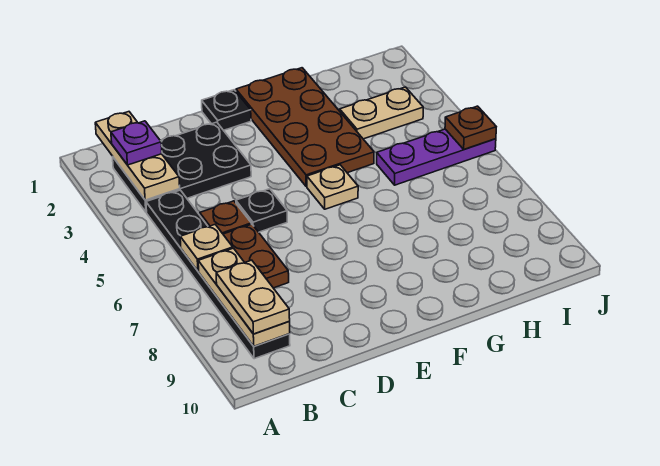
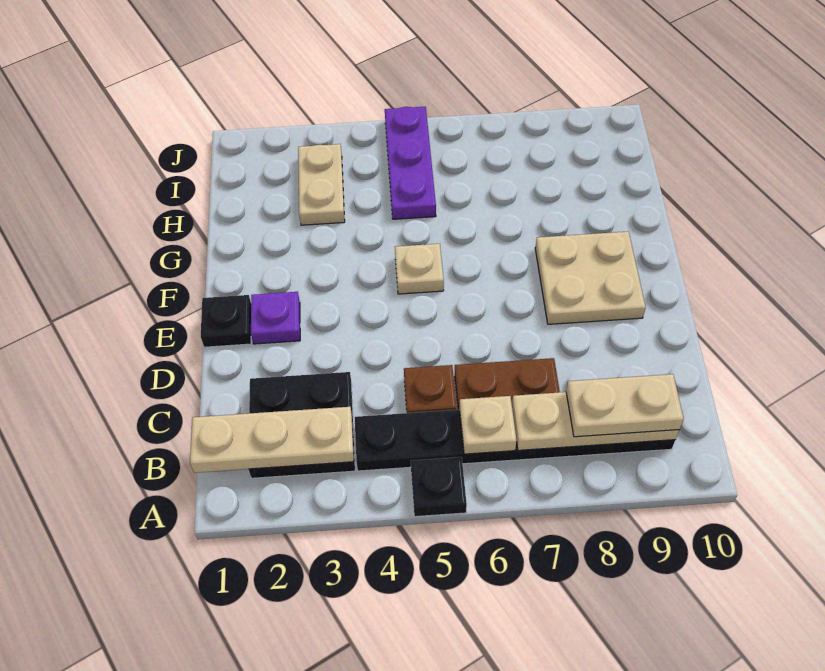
black 2x3 plate [113,122,251,212] -> black 2x2 plate [249,372,355,478]
purple 1x1 plate [111,121,162,165] -> purple 1x1 plate moved to [251,292,300,344]
black 1x1 plate [236,189,287,232] -> black 1x1 plate moved to [411,457,467,517]
none -> tan 2x2 plate [535,232,646,324]
brown 2x4 plate [236,68,374,187] -> none
brown 1x1 plate [445,106,496,149] -> none

